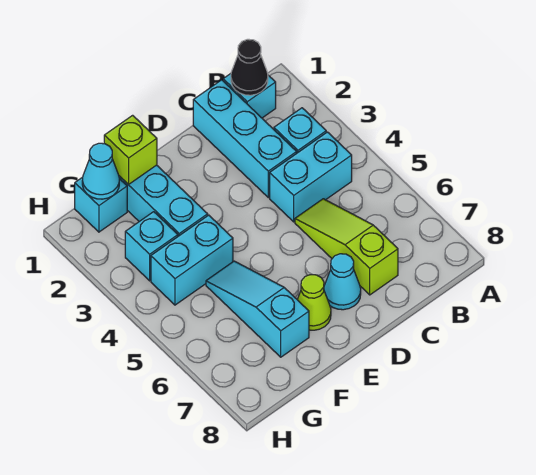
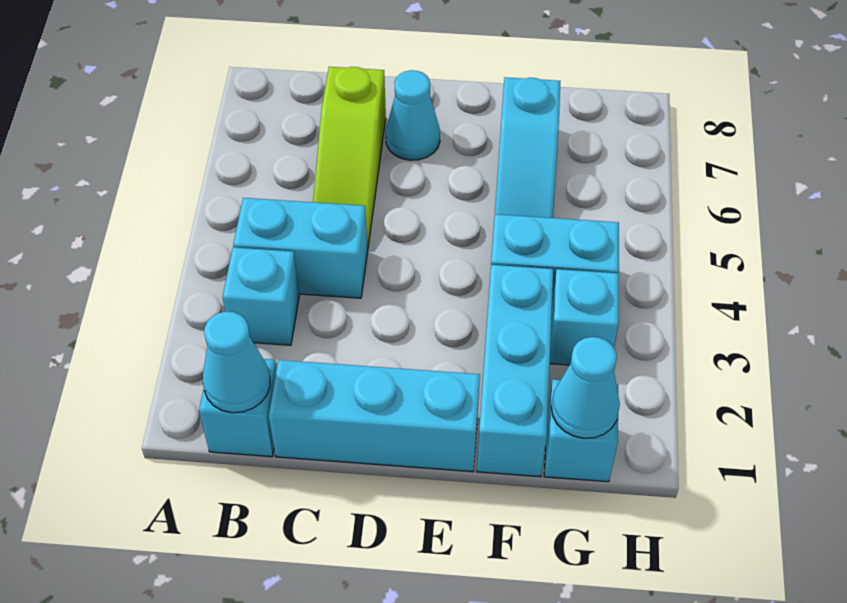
black 1x1 cone [231,39,268,95] -> cyan 1x1 cone [203,312,270,413]
cyan 1x3 brick [193,80,297,198] -> cyan 1x3 brick turned to [269,360,480,472]
lime 1x1 cone [297,275,331,330] -> none
lime 1x1 brick [104,115,157,185] -> none

